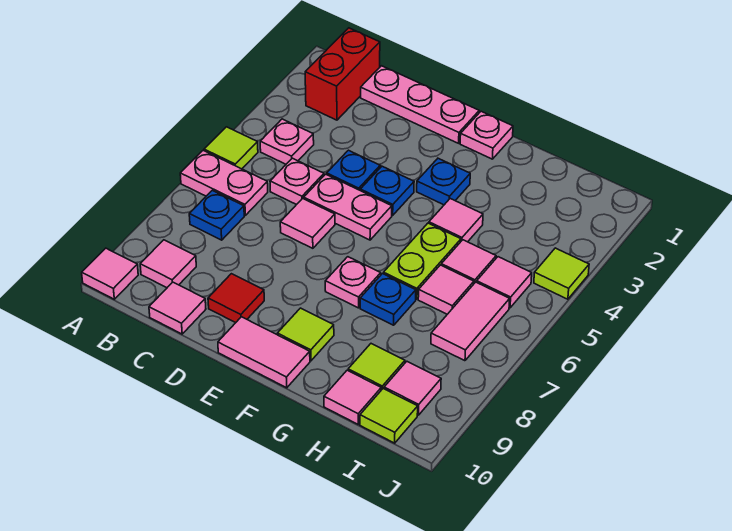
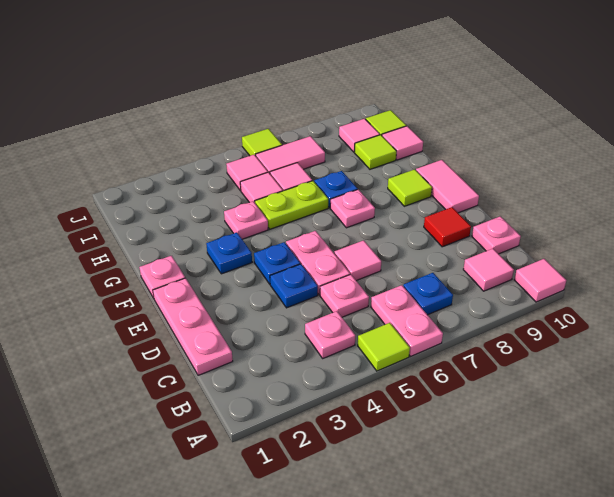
red 1x2 brick [305,28,380,120] -> none
pink 1x1 tile [149,282,206,334] -> pink 1x1 plate [472,216,521,254]
pink 1x1 tile [429,199,483,242] -> pink 1x1 plate [224,202,268,239]
lime 1x1 tile [534,248,589,299] -> lime 1x1 tile moved to [242,129,282,156]

